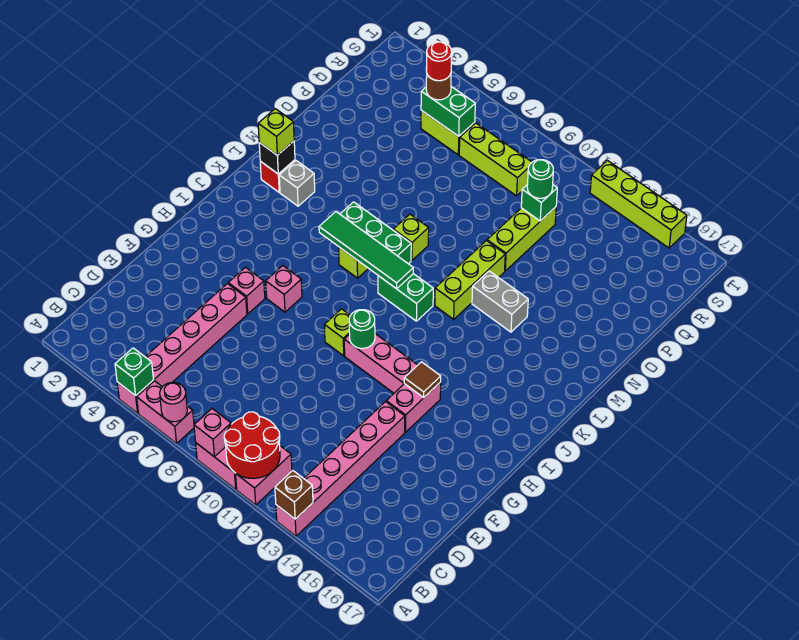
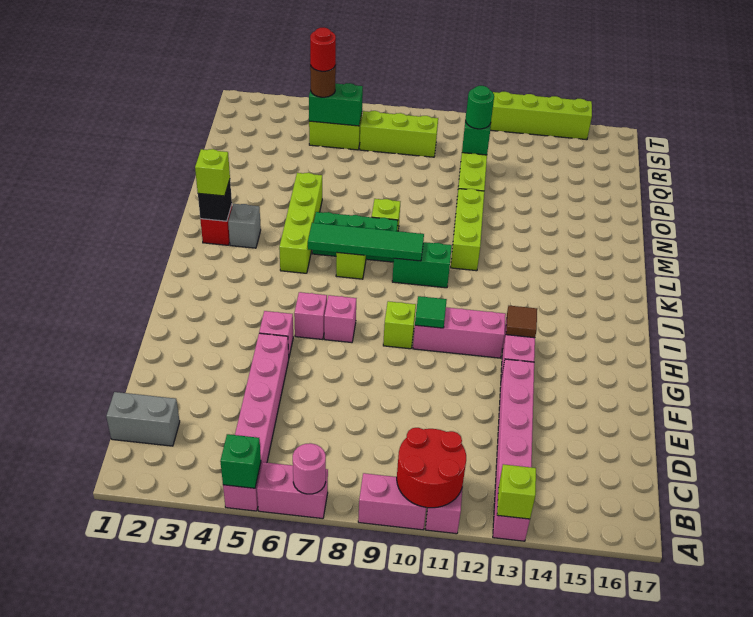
pink 1x1 brick [194,409,231,457] -> pink 1x1 brick moved to [324,295,356,343]
brown 1x1 brick [275,471,313,519] -> lime 1x1 brick [497,464,536,519]
green 1x1 round brick [349,310,375,349] -> green 1x1 tile [415,296,447,328]
none -> lime 1x4 brick [279,173,322,273]
grey 1x2 brick [472,271,528,332] -> grey 1x2 brick moved to [106,392,180,446]

